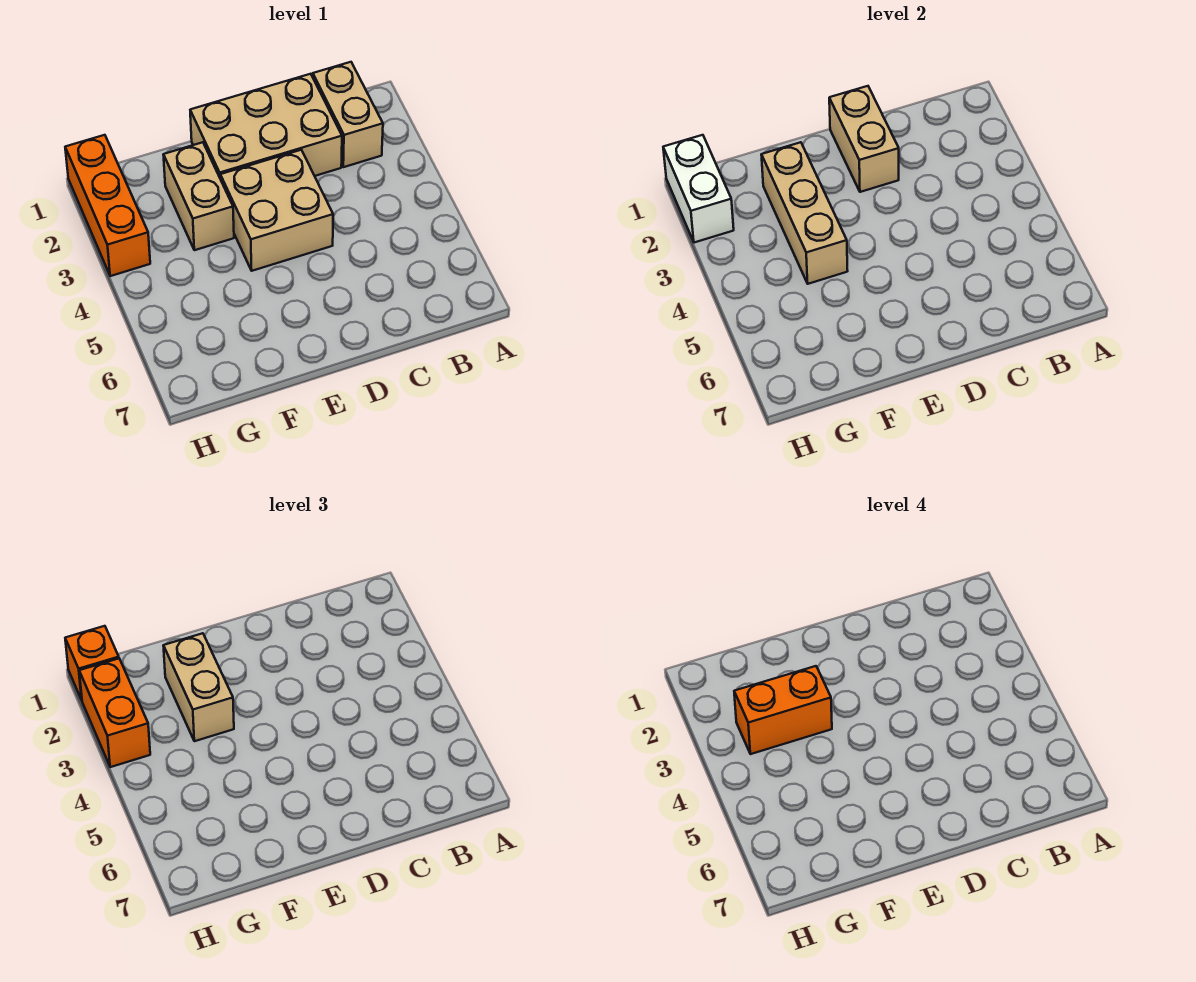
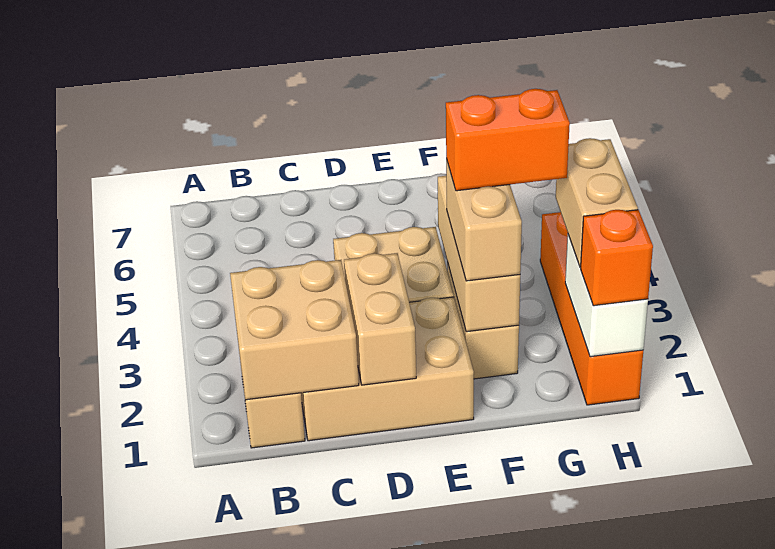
none -> tan 2x2 brick [230,260,359,400]
orange 1x3 brick [65,135,150,276] -> orange 1x4 brick [540,212,643,405]
orange 1x2 brick [79,659,150,767] -> tan 1x2 brick [556,138,638,267]

